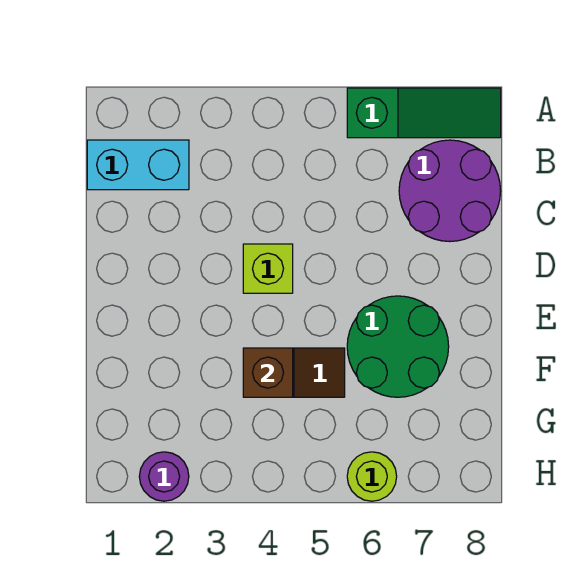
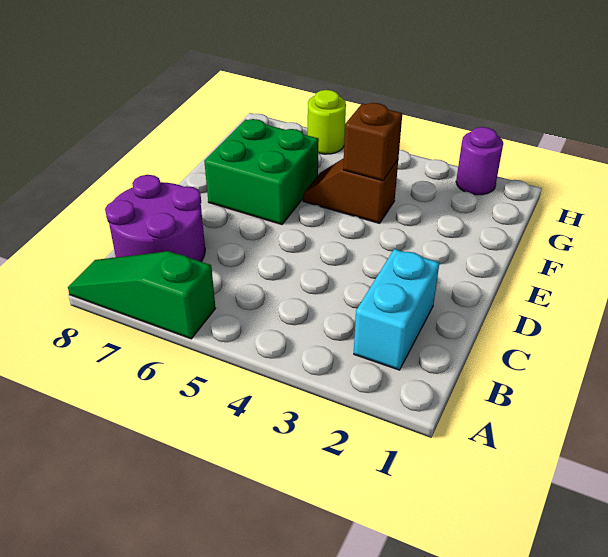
cyan 1x2 brick [87,140,189,190] -> cyan 1x2 brick turned to [354,249,439,370]
lime 1x1 brick [243,244,293,293] -> none
green 2x2 round brick [347,296,449,397] -> green 2x2 brick [204,119,319,225]

